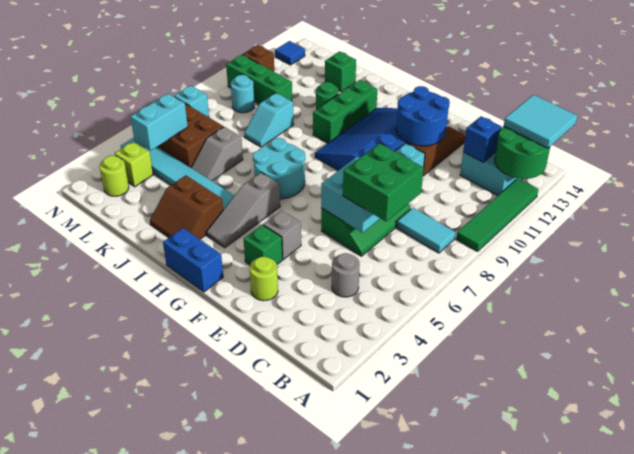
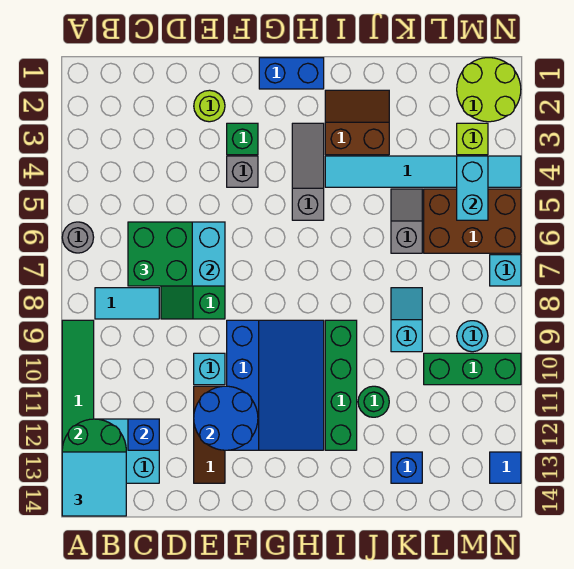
grey 1x1 round brick [332,253,360,297] -> grey 1x1 round brick moved to [62,222,94,253]
cyan 2x2 round brick [253,138,305,199] -> none
green 1x3 brick [313,80,377,143] -> green 1x4 brick [325,320,357,450]
green 1x1 brick [325,51,356,92] -> blue 1x1 brick [391,452,422,483]
lime 1x1 round brick [99,156,129,196] -> lime 2x2 round brick [457,58,521,122]
brown 1x1 brick [243,45,274,72] -> none

